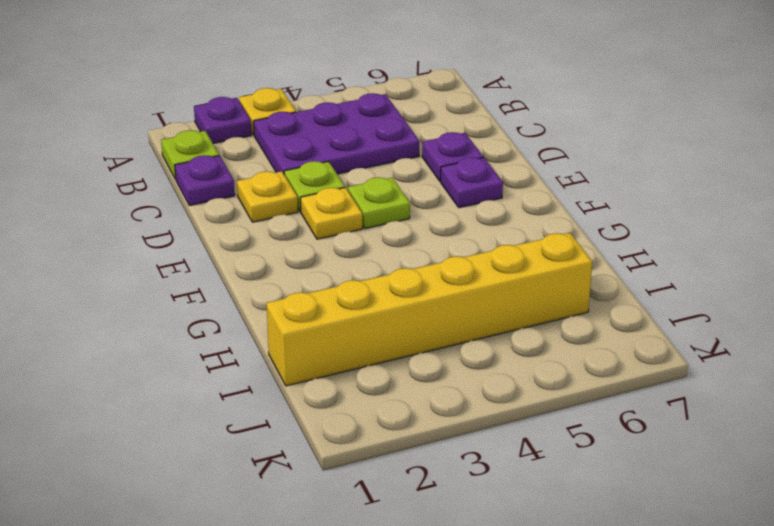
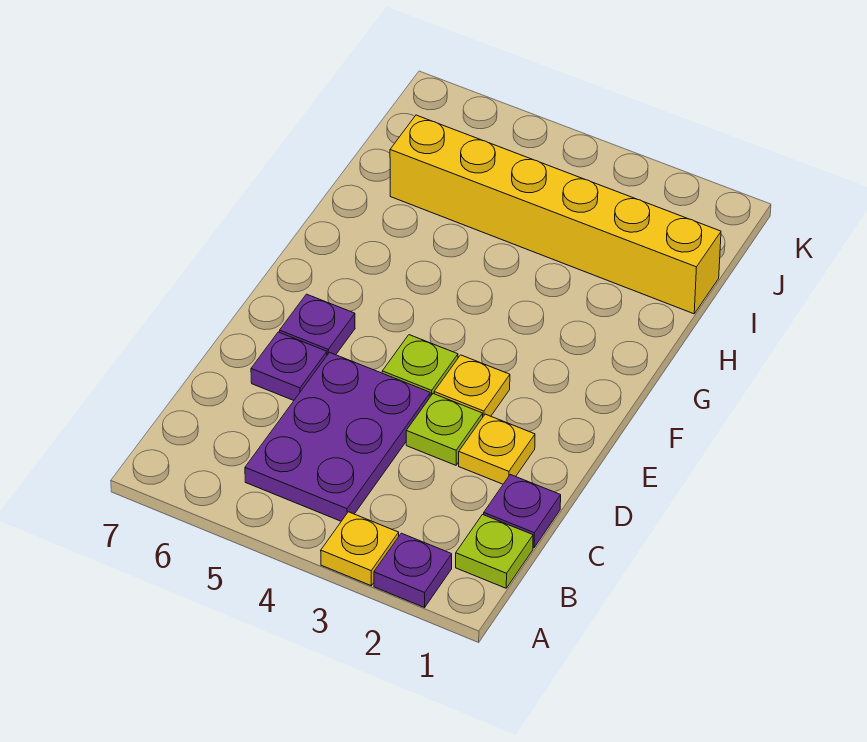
purple 2x3 plate [254,93,419,174] -> purple 2x3 plate turned to [245,352,430,521]

